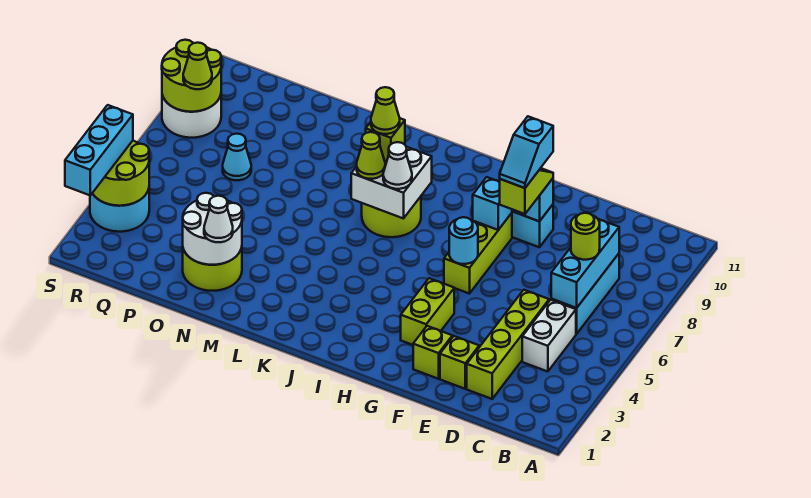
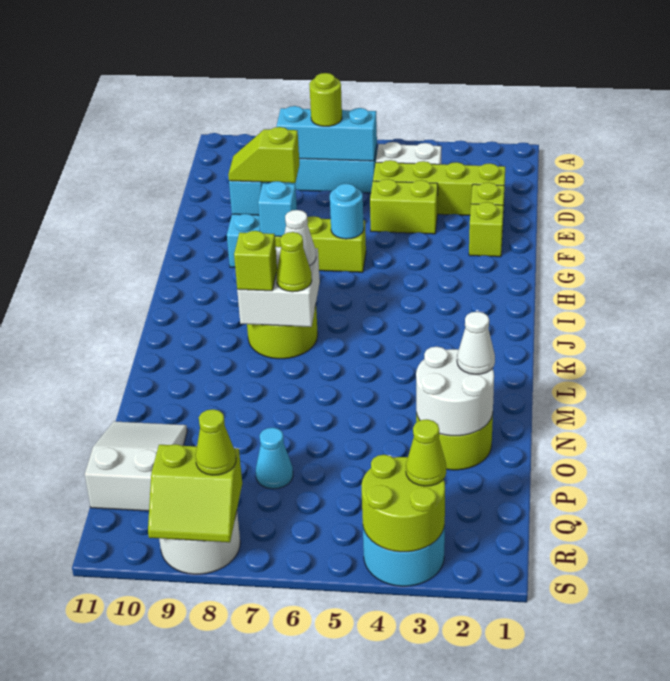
cyan 1x2 slope [500,116,553,188] -> none
lime 1x2 brick [401,278,454,345] -> lime 1x2 brick moved to [370,179,438,234]
lime 1x1 cone [371,87,400,134] -> lime 1x1 cone moved to [406,419,446,486]
none -> white 2x3 slope [85,421,187,511]
lime 2x2 round brick [162,40,221,112] -> lime 2x2 slope [148,444,242,542]
cyan 1x3 brick [65,105,133,195] -> none

